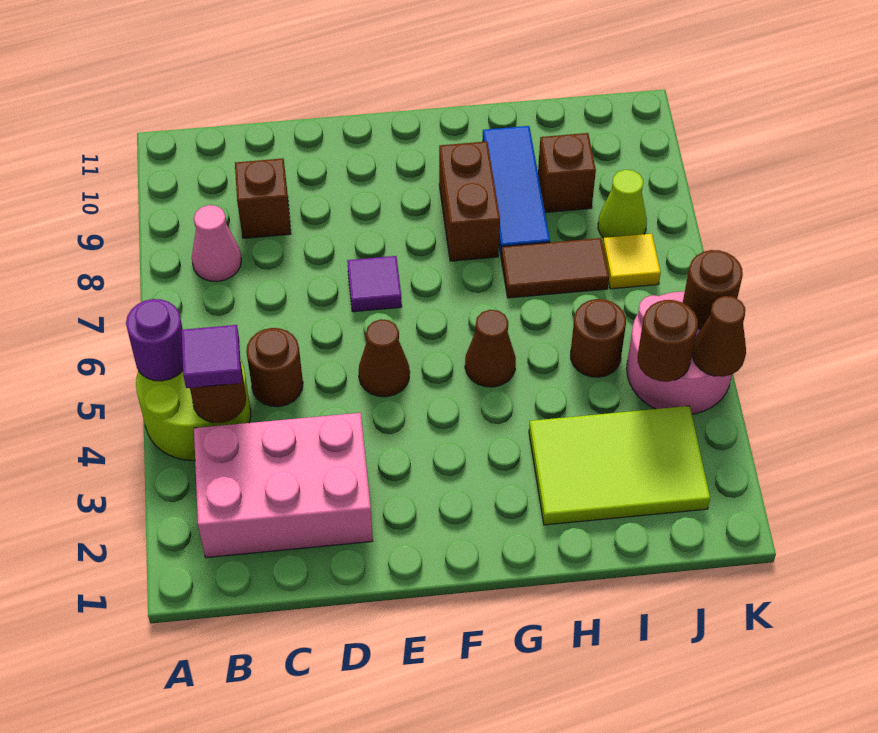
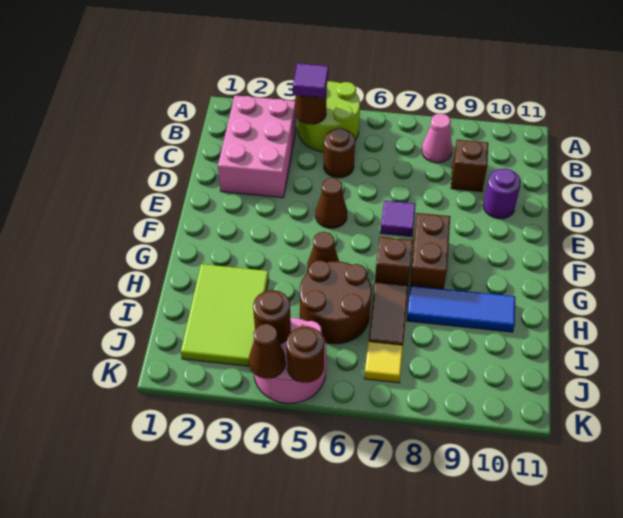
purple 1x1 round brick [126,299,183,381] -> purple 1x1 round brick moved to [483,169,521,219]
brown 1x2 brick [439,141,500,261] -> brown 1x2 brick turned to [410,213,450,289]
brown 1x1 round brick [571,299,626,377] -> brown 2x2 round brick [300,260,371,344]
brown 1x1 brick [538,133,596,212] -> brown 1x1 brick moved to [375,237,413,285]
lime 1x1 cone [598,170,647,238] -> none

